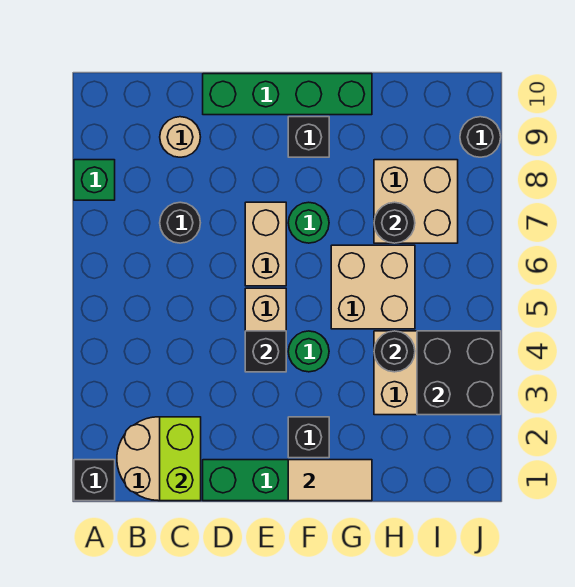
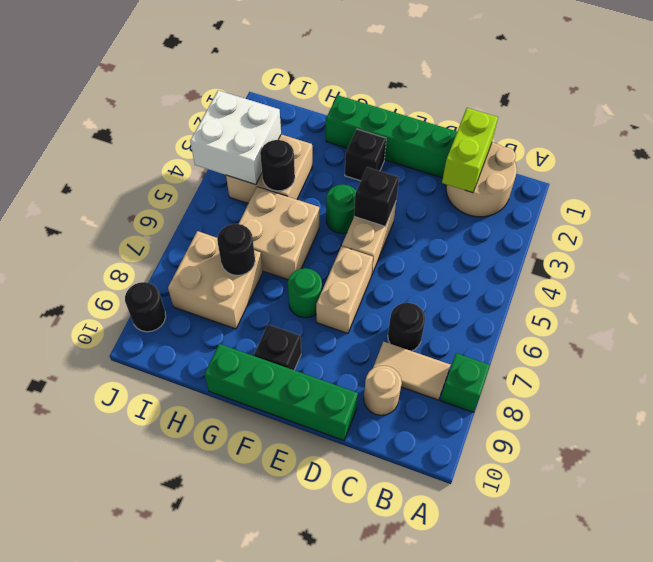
black 1x1 brick [74,460,115,501] -> none
tan 1x2 tile [288,460,372,501] -> tan 1x2 tile moved to [373,342,450,400]
black 2x2 brick [417,331,501,415] -> white 2x2 brick [190,90,281,185]

